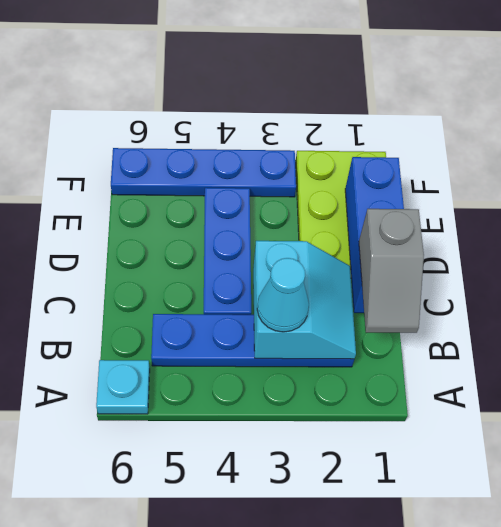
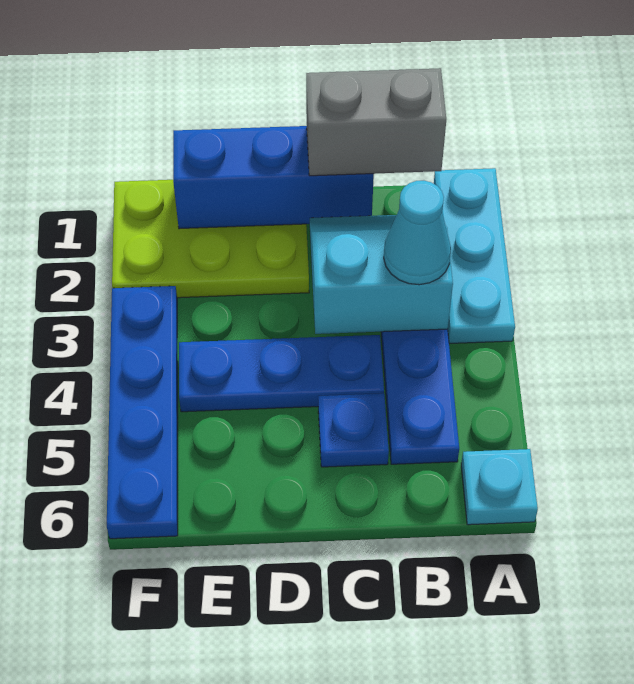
none -> cyan 1x3 plate [434,168,515,343]
grey 1x2 slope [359,209,424,333] -> grey 1x2 brick [306,68,446,176]
none -> blue 1x1 plate [318,393,389,467]

